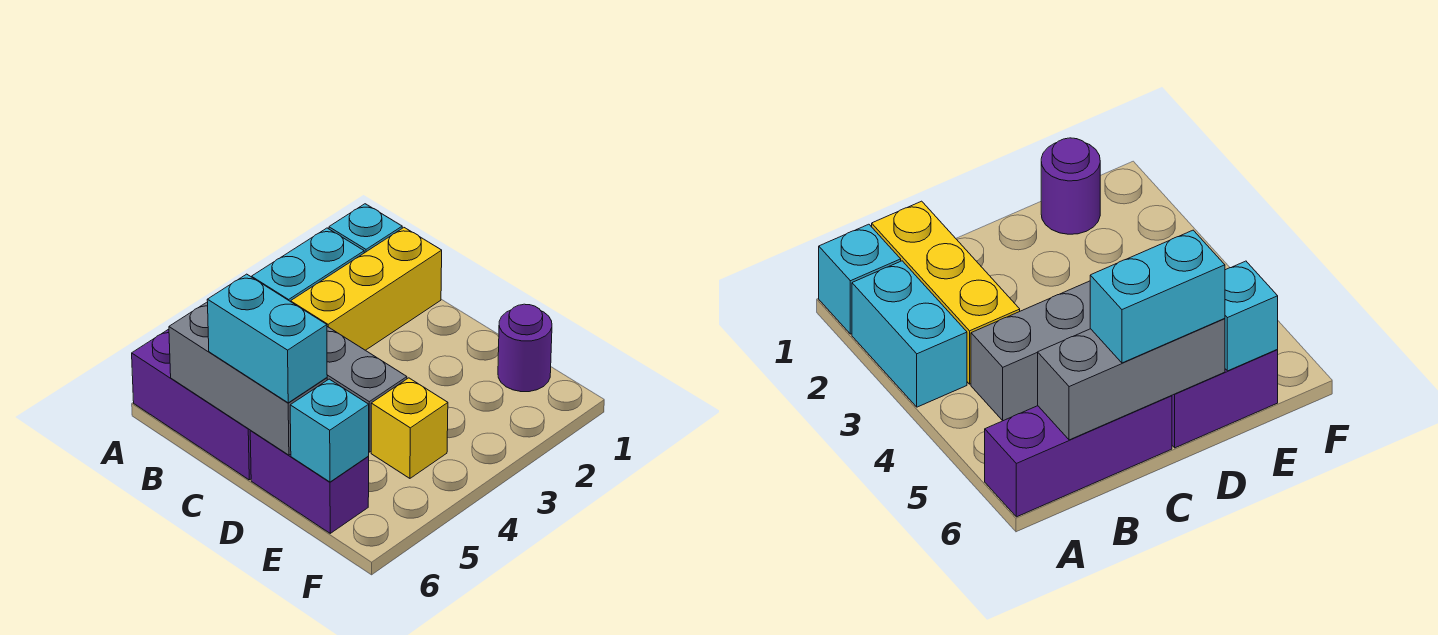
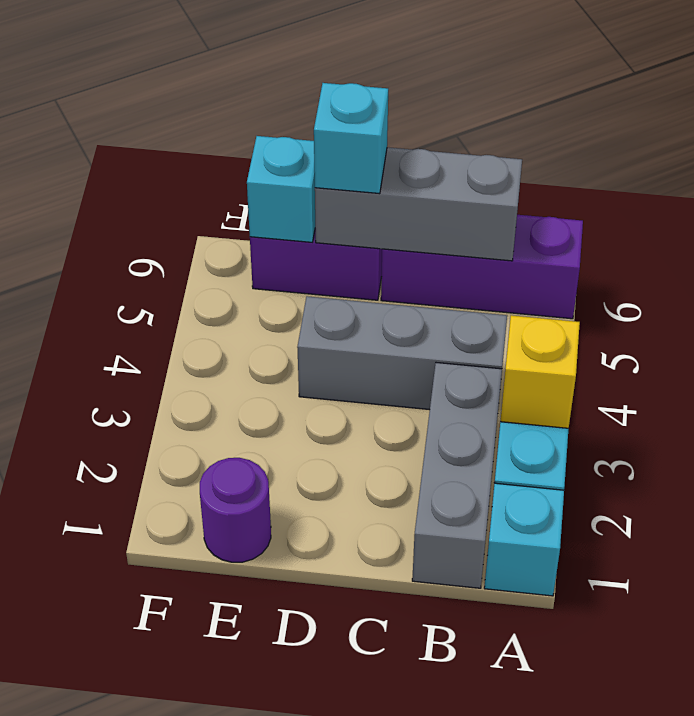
yellow 1x3 brick [291,228,442,350] -> grey 1x3 brick [412,363,502,588]
cyan 1x2 brick [207,274,327,403] -> cyan 1x1 brick [314,83,388,194]
yellow 1x1 brick [371,378,448,478] -> yellow 1x1 brick moved to [500,315,580,428]

